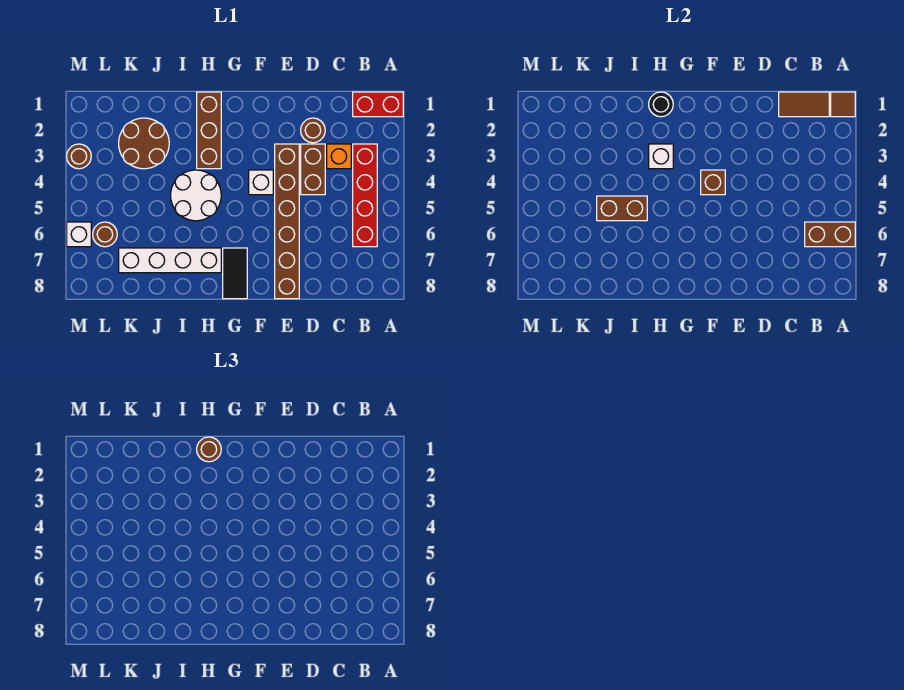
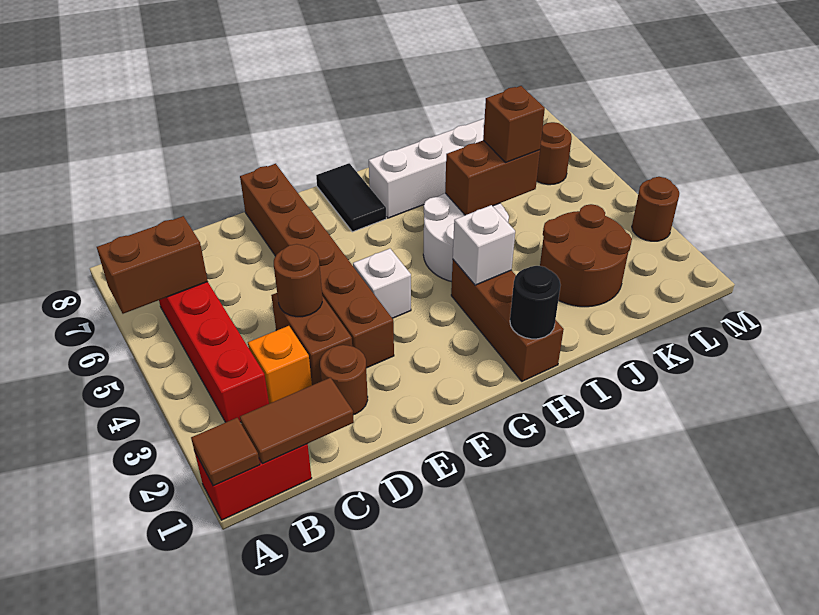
brown 1x1 brick [701,170,725,195] -> brown 1x1 brick moved to [483,86,545,162]
brown 1x1 round brick [197,437,221,462] -> brown 1x1 round brick moved to [274,244,322,317]
white 1x1 brick [67,222,91,247] -> none

